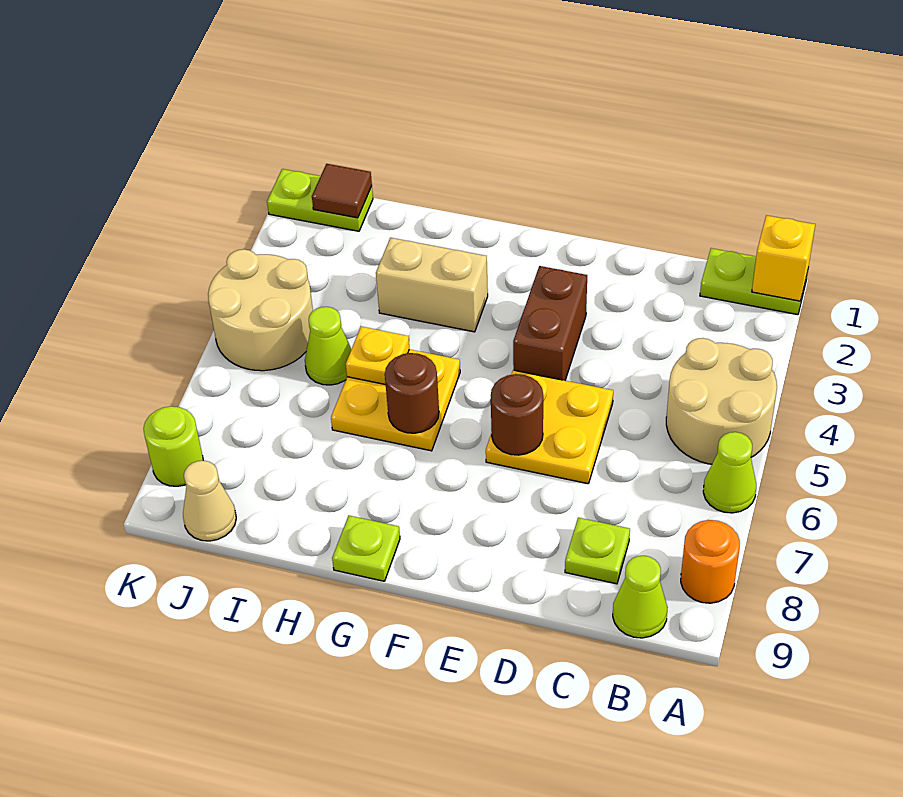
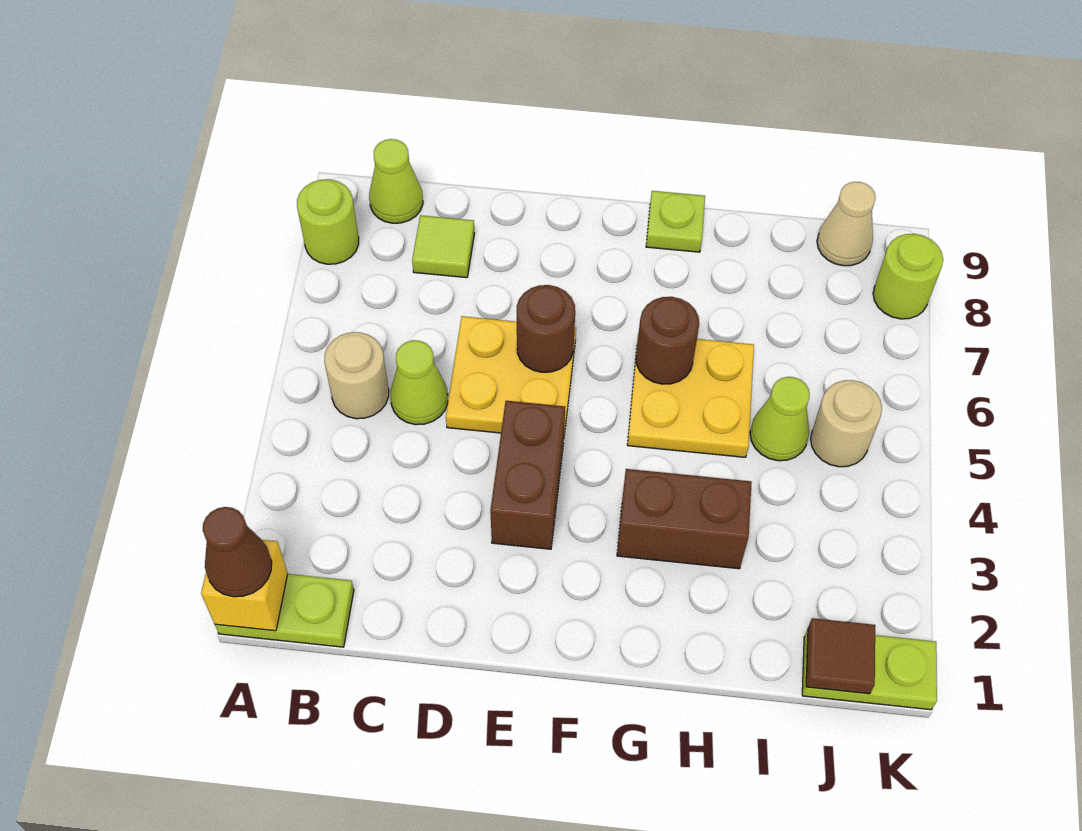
none -> brown 1x1 cone [203,507,272,597]
tan 2x2 round brick [666,338,777,464] -> tan 1x1 round brick [324,332,389,419]
lime 1x1 cone [703,432,756,513] -> lime 1x1 cone moved to [390,340,448,425]
orange 1x1 round brick [681,520,740,603] -> lime 1x1 round brick [297,179,359,264]
lime 1x1 plate [565,518,630,584] -> lime 1x1 tile [412,215,474,278]
tan 1x2 brick [376,238,488,332] -> brown 1x2 brick [617,469,752,569]
yellow 1x1 plate [346,327,409,385] -> none
tan 2x2 round brick [208,249,313,371] -> tan 1x1 round brick [811,380,882,467]

